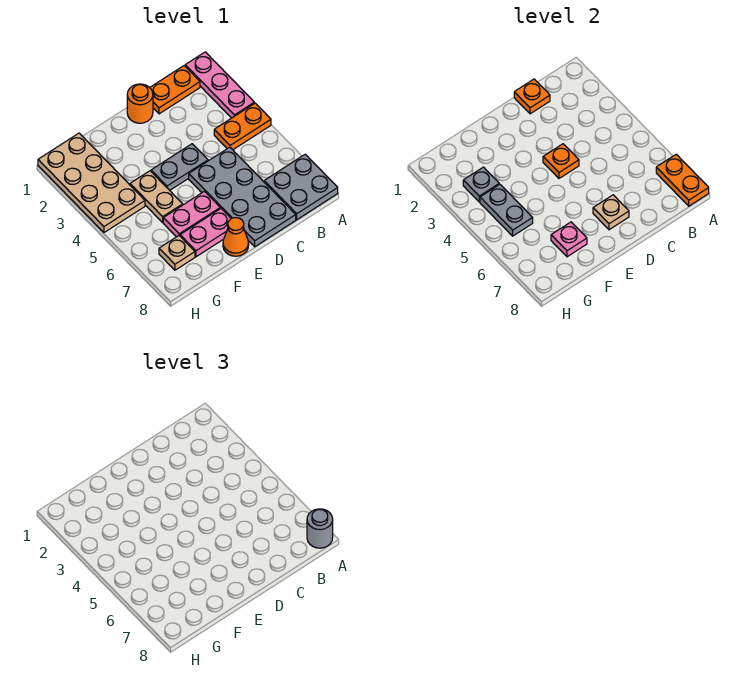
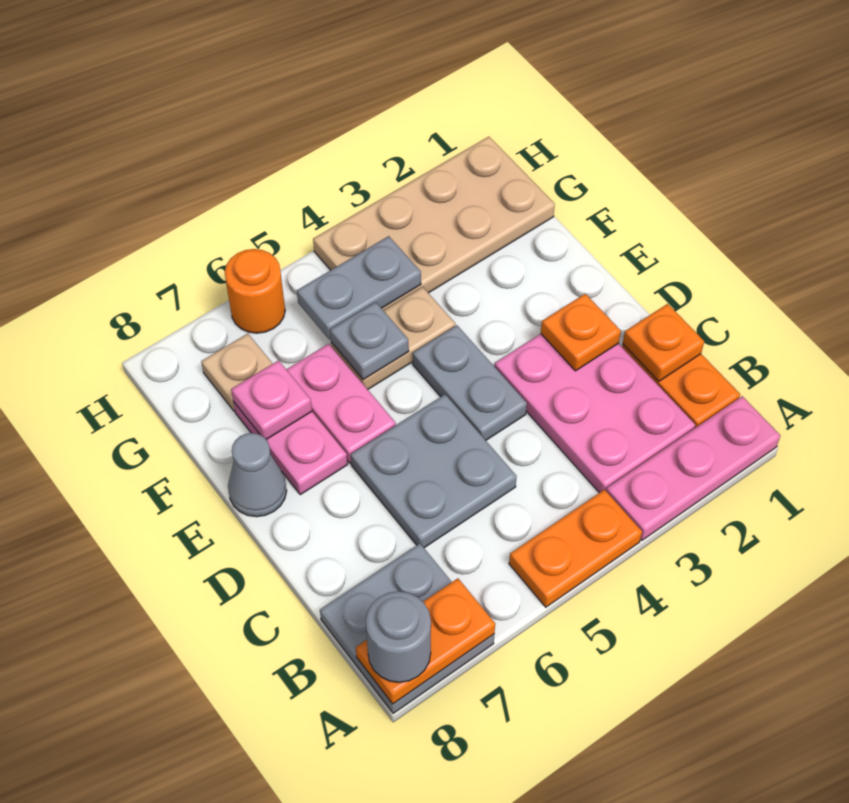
orange 1x2 plate [214,103,271,150] -> orange 1x2 plate turned to [509,489,642,607]
none -> pink 2x3 plate [494,334,695,493]
grey 2x4 plate [189,147,296,247] -> grey 2x2 plate [351,394,517,548]
orange 1x1 round brick [127,84,153,123] -> orange 1x1 round brick moved to [225,249,285,333]
orange 1x1 plate [543,144,579,178] -> orange 1x1 plate moved to [541,294,621,371]
tan 1x1 plate [593,195,629,230] -> none
orange 1x1 cone [223,218,249,256] -> grey 1x1 cone [228,433,287,517]
grey 1x1 plate [463,167,499,202] -> grey 1x1 plate moved to [330,302,409,380]

